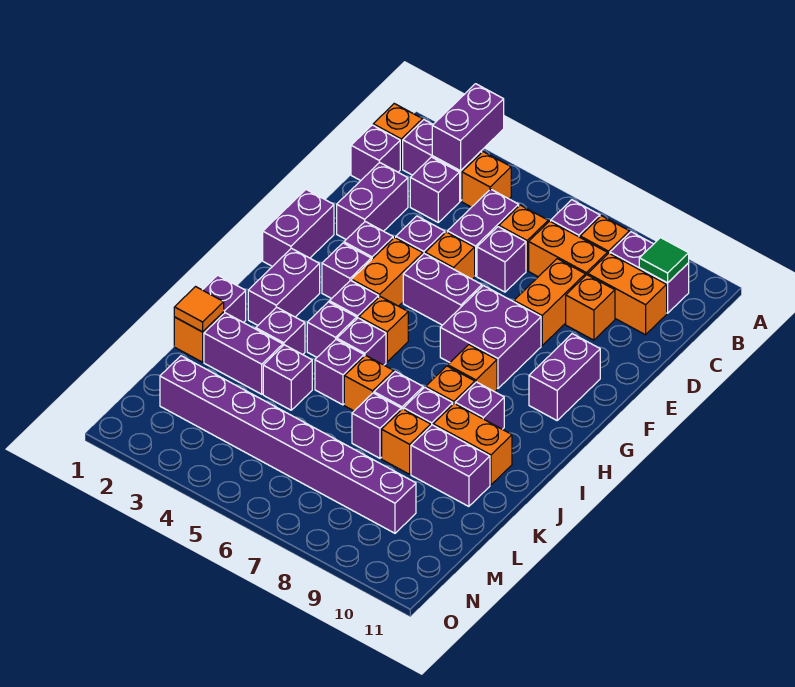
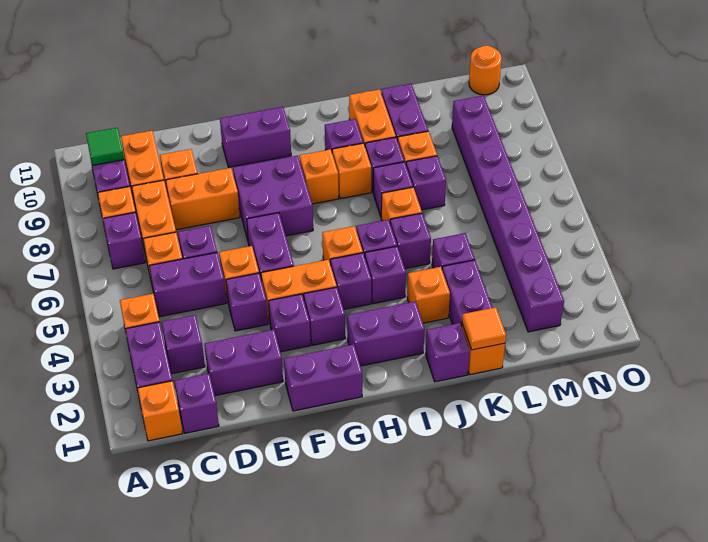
purple 1x2 brick [432,84,504,171] -> none
purple 1x1 brick [256,307,305,355] -> orange 1x1 brick [407,267,450,323]
none -> orange 1x1 round brick [469,46,502,95]

